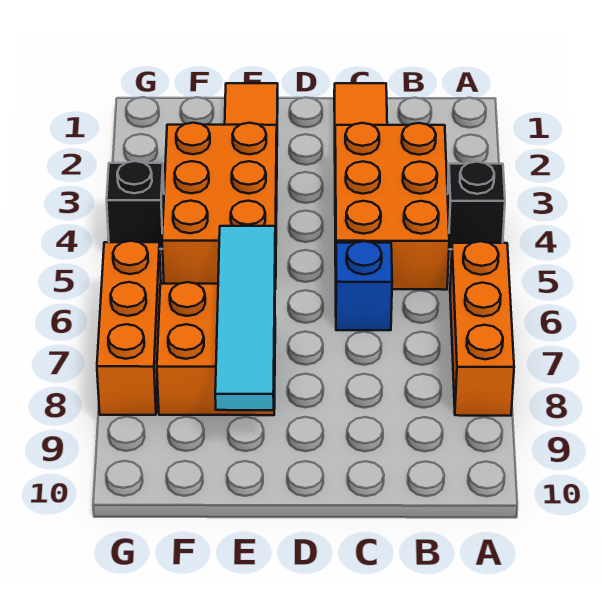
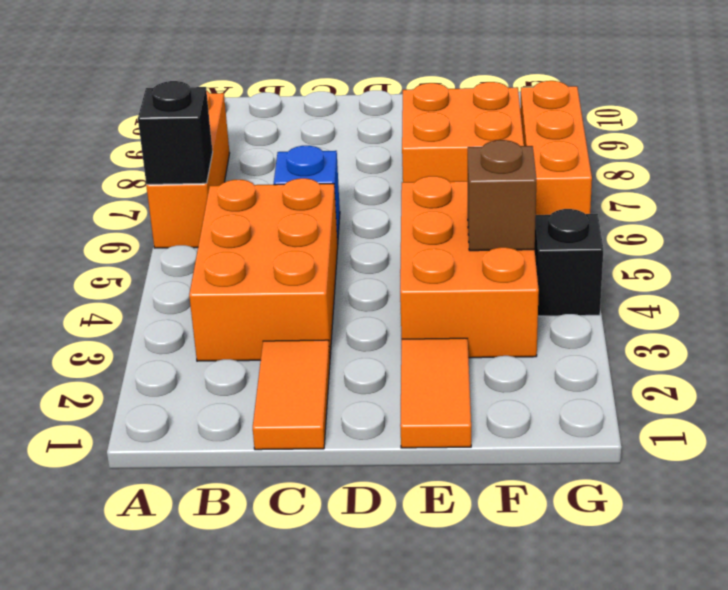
black 1x1 brick [448,162,505,249] -> black 1x1 brick moved to [138,81,213,184]
cyan 1x4 tile [215,226,275,410] -> none
none -> brown 1x1 brick [468,140,536,251]

